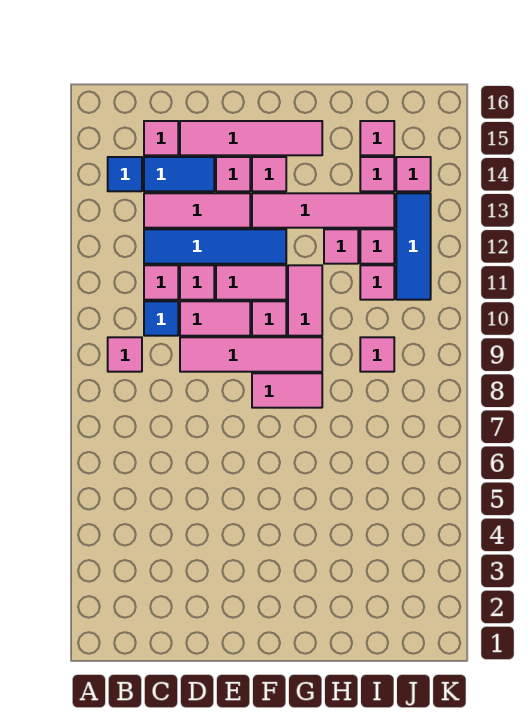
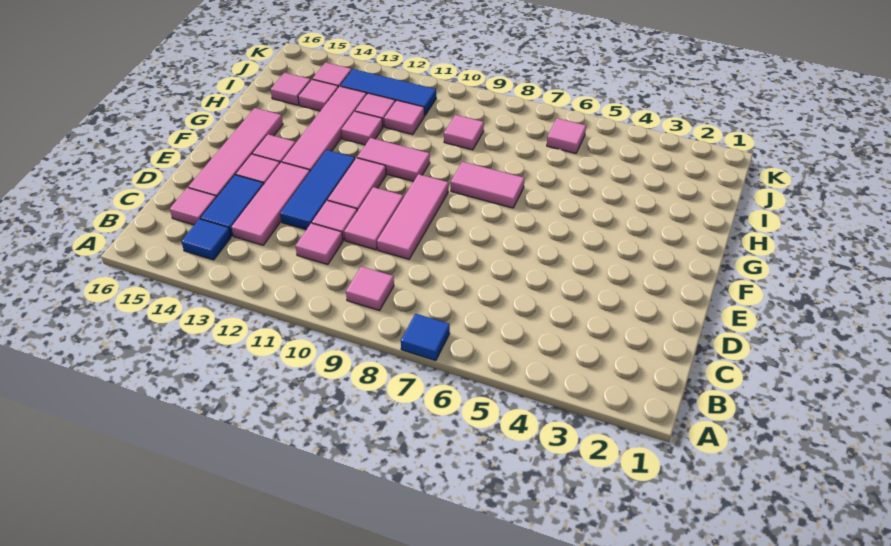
blue 1x1 tile [144,301,178,336] -> blue 1x1 tile moved to [401,314,450,361]
blue 1x4 tile [144,229,286,264] -> blue 1x3 tile [280,150,355,230]
pink 1x4 tile [180,337,322,372] -> pink 1x3 tile [377,174,449,259]
pink 1x2 tile [252,373,322,408] -> pink 1x2 tile turned to [451,162,525,208]
pink 1x1 tile [252,301,286,336] -> pink 1x1 tile moved to [547,118,586,153]

